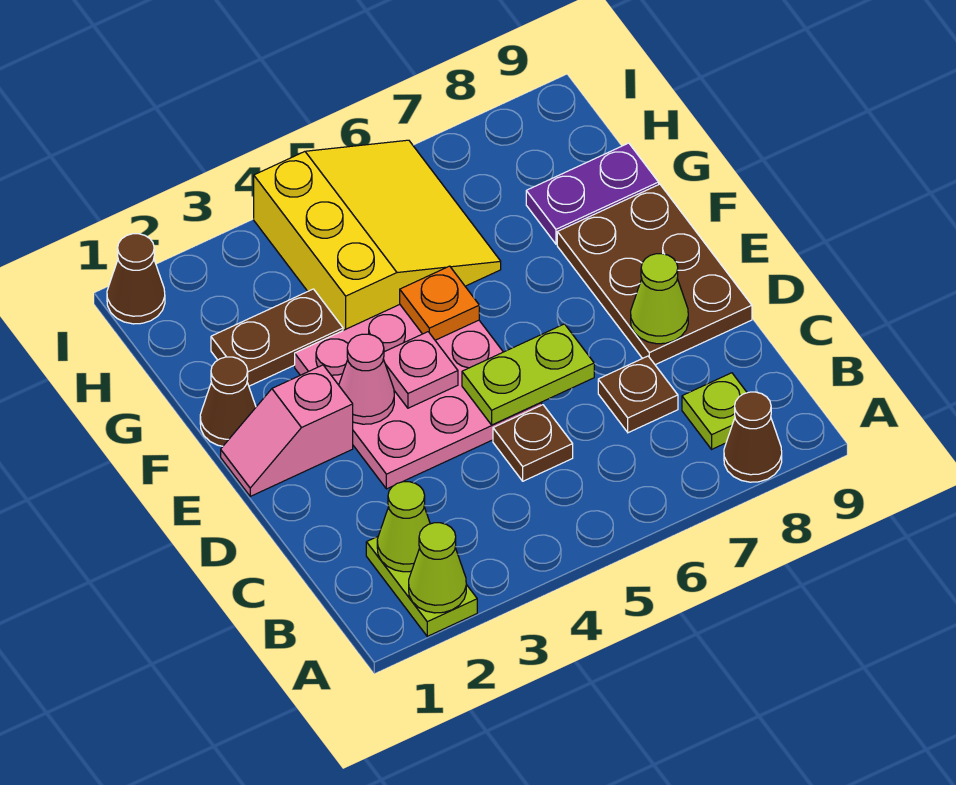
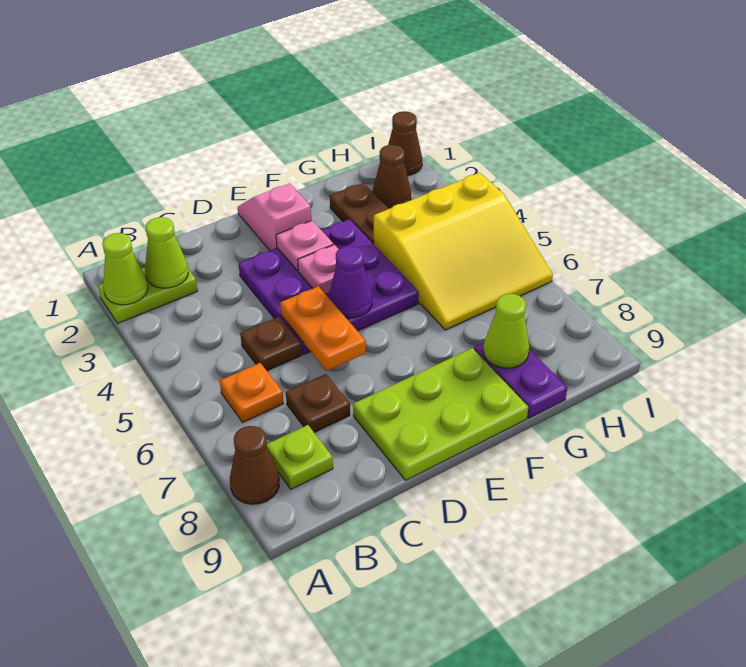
pink 3x3 plate [295,305,542,489] -> purple 3x3 plate [239,219,419,354]
lime 1x2 plate [462,324,594,425] -> orange 1x2 plate [280,286,366,371]
brown 2x3 plate [557,184,752,365] -> lime 2x3 plate [353,348,528,480]
lime 1x1 cone [631,254,688,344] -> lime 1x1 cone moved to [483,294,529,368]
pink 1x1 cone [339,334,394,424] -> pink 1x1 plate [276,221,333,271]
none -> purple 1x1 cone [329,246,372,318]
brown 1x1 cone [200,357,256,446] -> brown 1x1 cone moved to [372,145,411,209]
orange 1x1 plate [400,266,479,340] -> orange 1x1 plate moved to [220,363,284,422]

